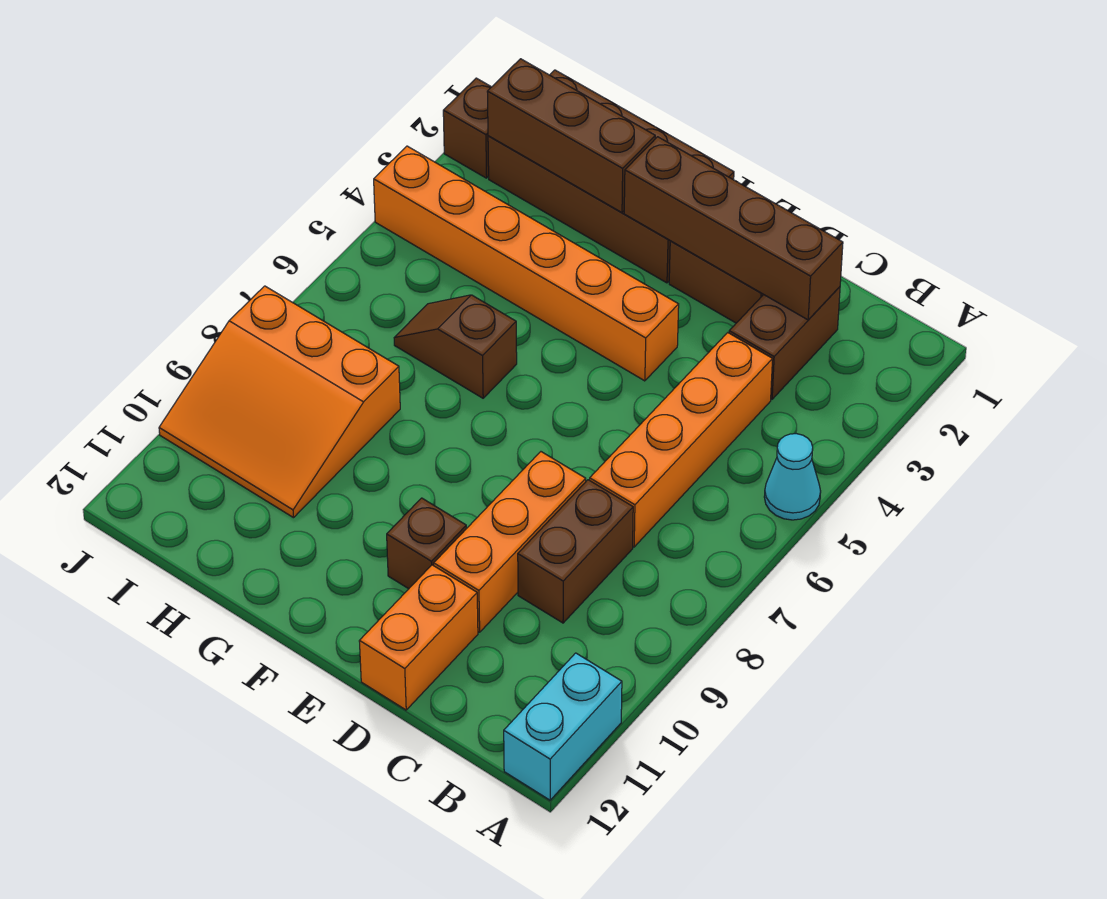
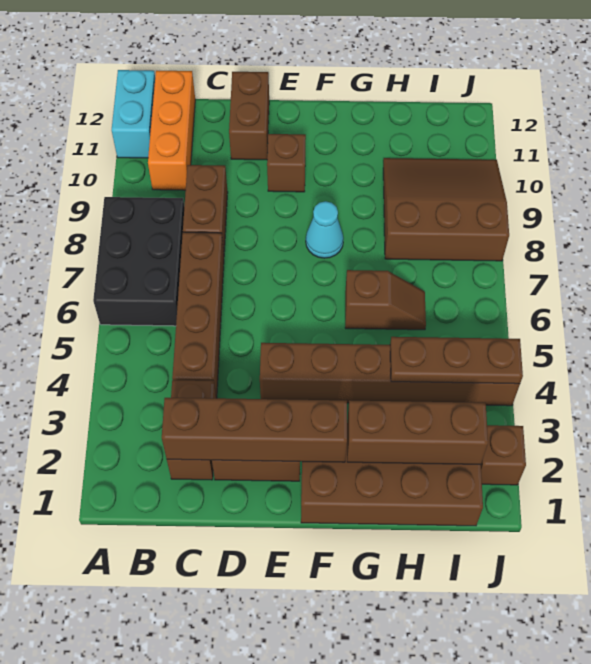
cyan 1x1 cone [764,434,821,520] -> cyan 1x1 cone moved to [306,201,344,258]
none -> black 2x3 brick [93,197,184,326]
orange 1x4 brick [590,333,773,547] -> brown 1x4 brick [172,232,224,398]
orange 1x3 brick [434,452,586,632] -> orange 1x3 brick moved to [148,71,195,190]
orange 1x2 brick [359,565,478,710] -> brown 1x2 brick [229,72,269,160]
orange 1x6 brick [374,146,679,381] -> brown 1x6 brick [260,343,520,406]
none -> brown 1x3 plate [390,337,523,384]
orange 3x3 slope [159,286,400,518] -> brown 3x3 slope [383,158,509,261]

